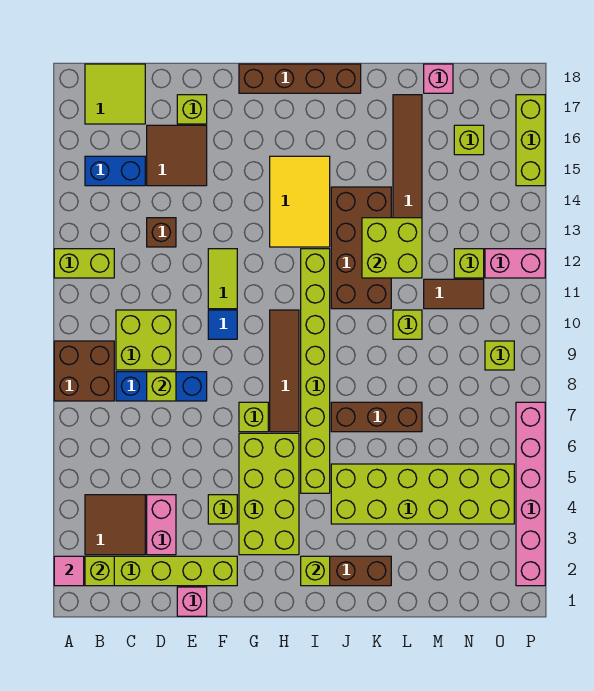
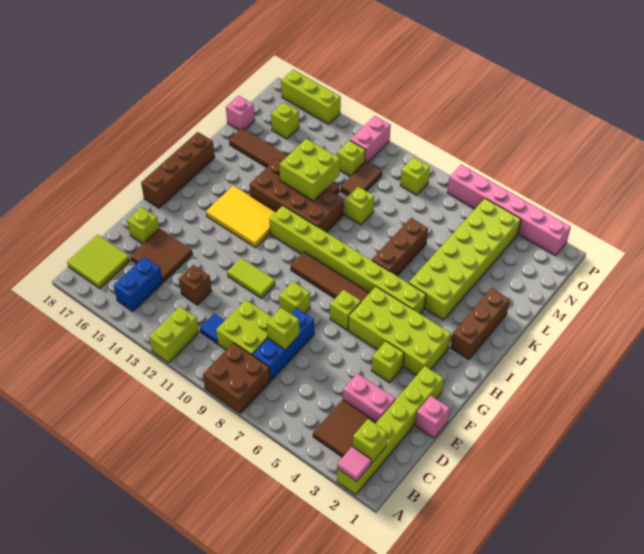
blue 1x1 tile [208,310,237,339] -> blue 1x1 tile moved to [200,313,225,344]
lime 1x1 brick [301,556,330,586] -> lime 1x1 brick moved to [279,282,310,314]

